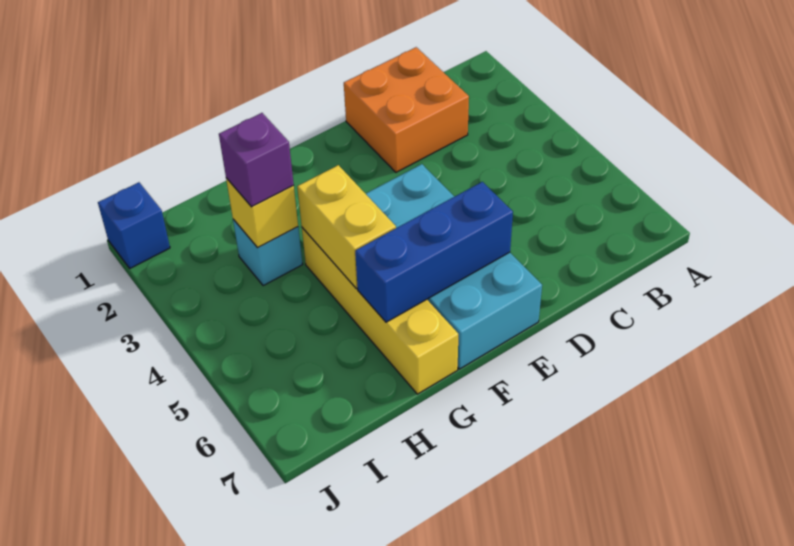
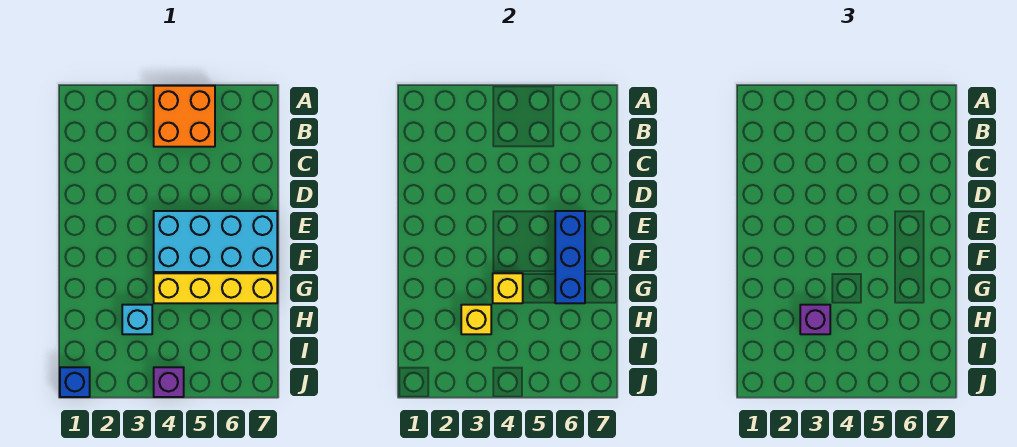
orange 2x2 brick [344,47,469,172] -> orange 2x2 brick moved to [154,86,215,147]
yellow 1x2 brick [297,165,396,289] -> yellow 1x1 brick [493,273,523,303]
none -> purple 1x1 brick [154,367,184,397]

